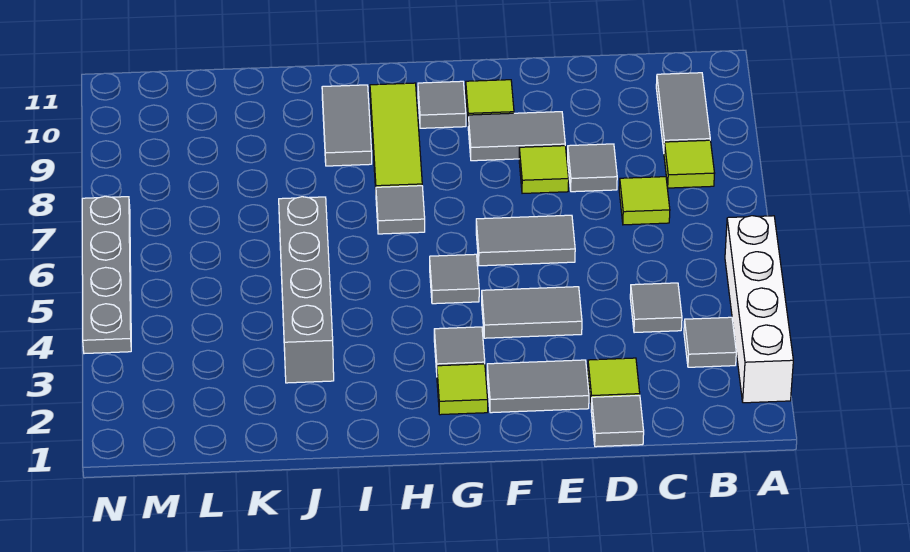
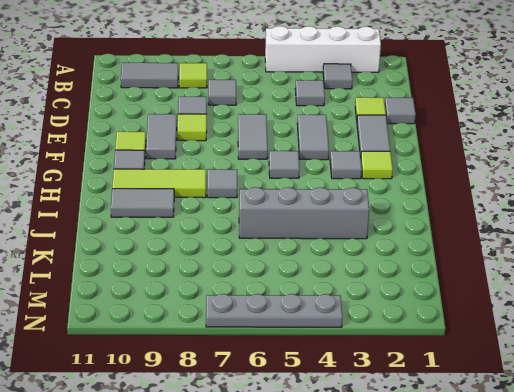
lime 1x1 tile [619,177,670,225] -> grey 1x1 tile [208,80,236,105]

